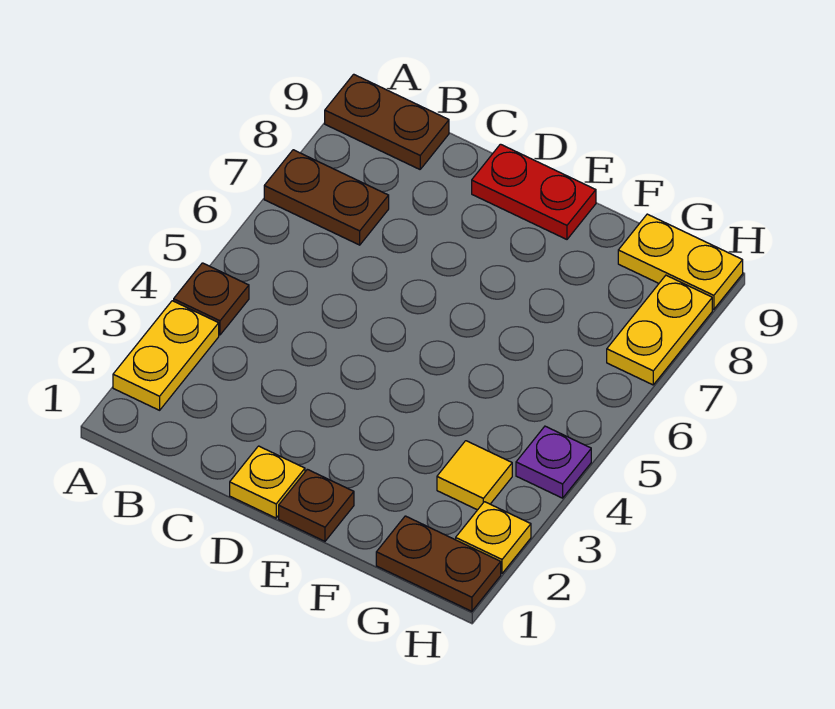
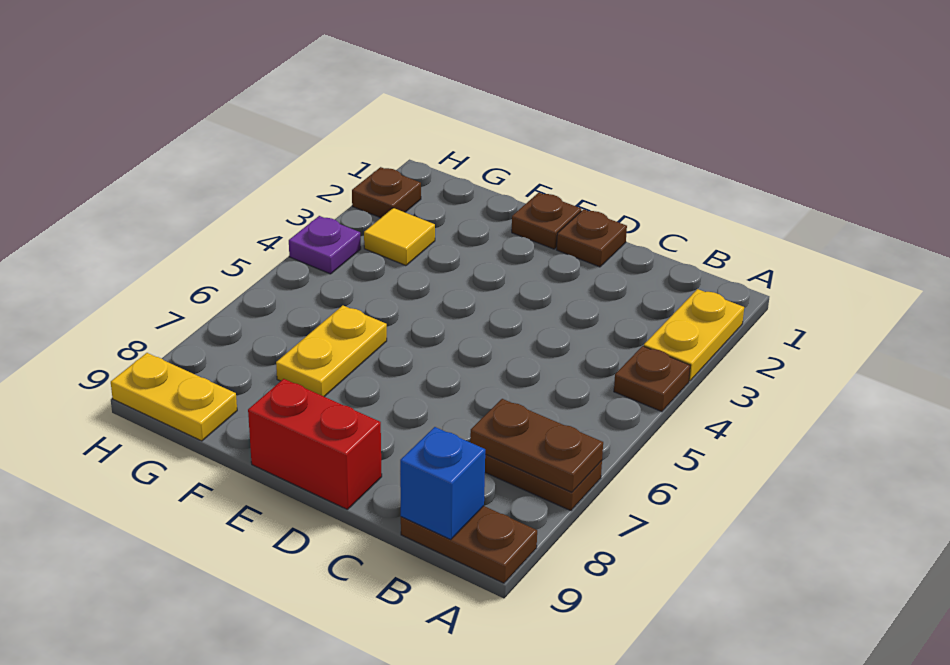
none -> blue 1x1 brick [400,427,485,540]
yellow 1x1 plate [230,446,305,518] -> brown 1x1 plate [557,209,627,267]
red 1x2 plate [472,144,596,239] -> red 1x2 brick [248,379,382,510]
brown 1x2 plate [376,516,501,611] -> brown 1x2 plate moved to [470,399,603,492]
yellow 1x1 plate [456,502,531,574] -> brown 1x1 plate [352,167,421,218]
yellow 1x2 plate [607,275,712,385] -> yellow 1x2 plate moved to [276,306,387,397]

